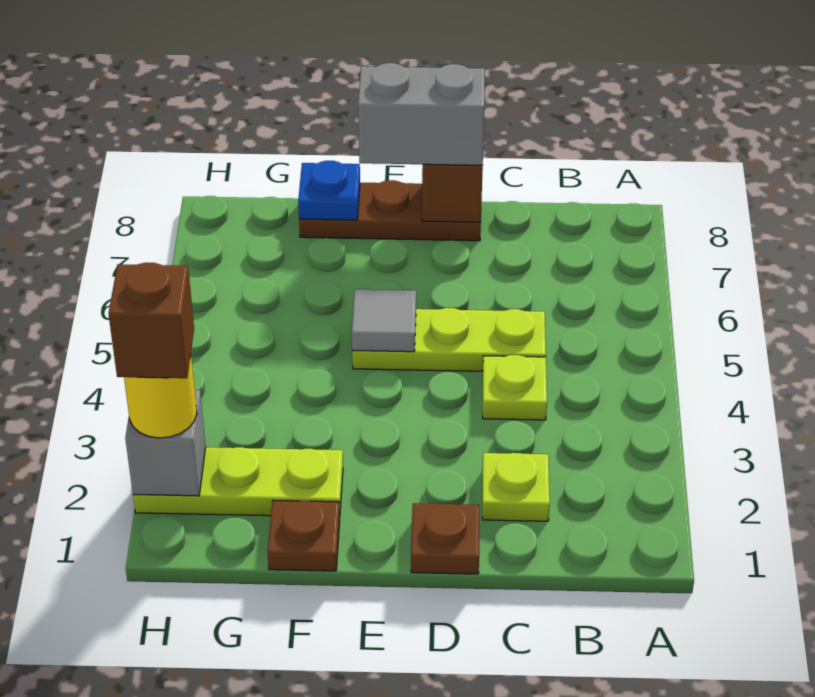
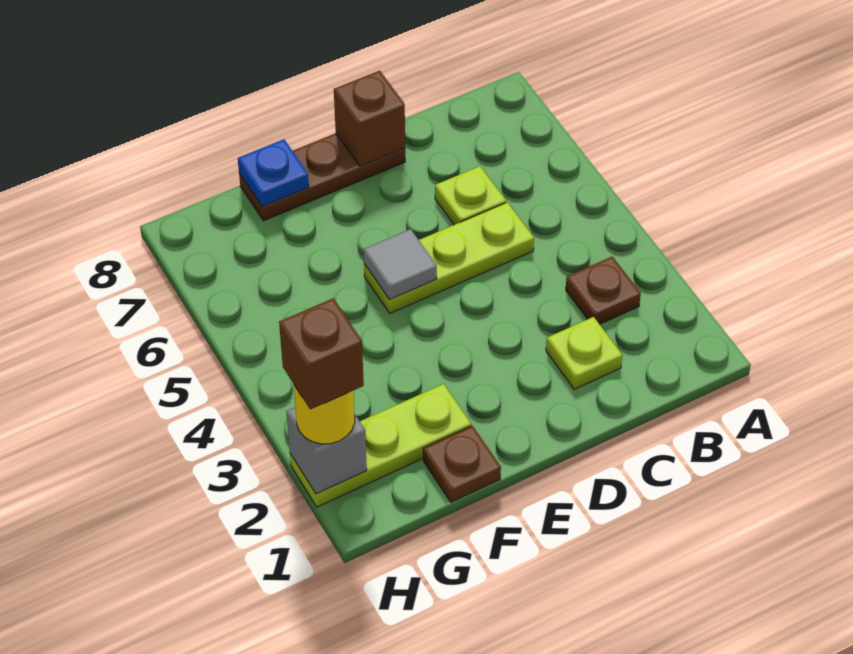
lime 1x1 plate [483,355,547,420] -> lime 1x1 plate moved to [435,166,506,225]
brown 1x1 plate [411,503,479,574] -> brown 1x1 plate moved to [566,257,641,324]
grey 1x2 brick [358,63,485,165] -> none

